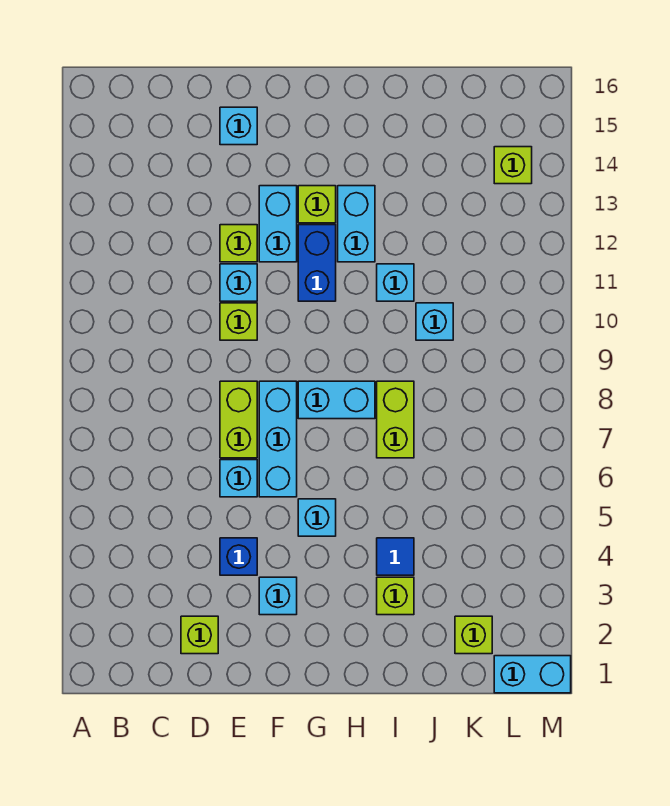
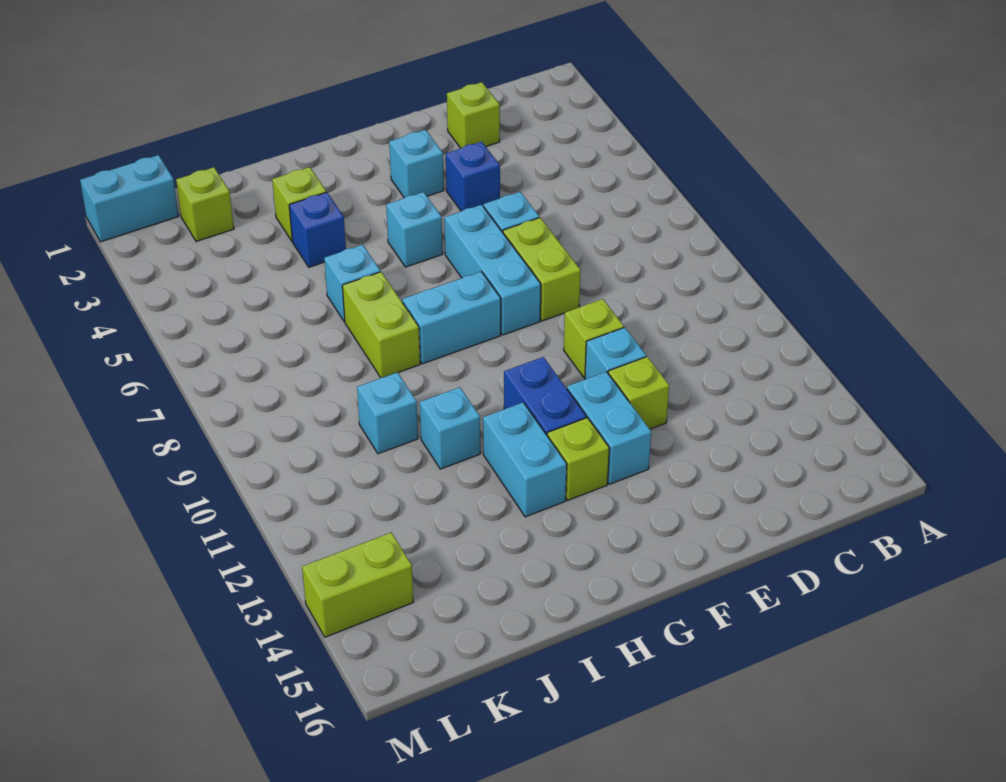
cyan 1x1 brick [220,107,257,145] -> cyan 1x1 brick moved to [324,245,380,322]
blue 1x1 tile [377,538,414,575] -> blue 1x1 brick [289,192,346,267]
lime 1x1 brick [494,147,532,184] -> lime 1x2 brick [302,533,413,637]

